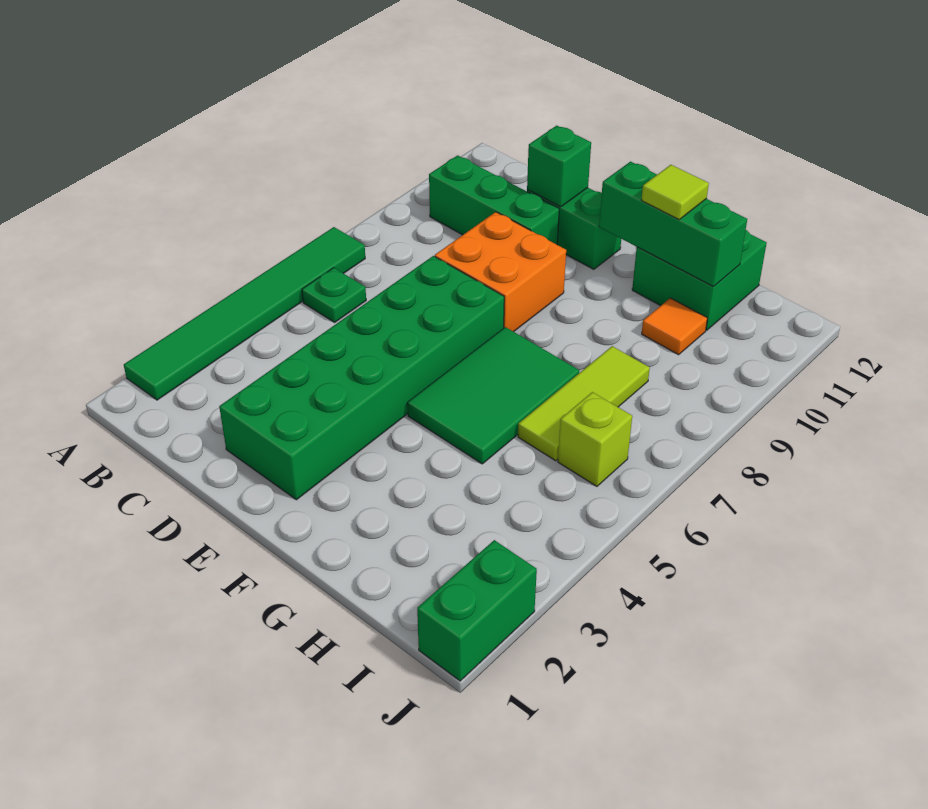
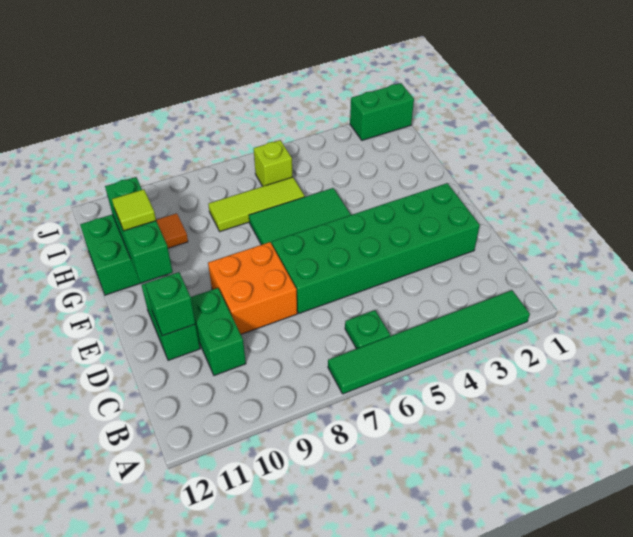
green 1x3 brick [429,155,559,244] -> green 1x2 brick [191,288,246,375]

